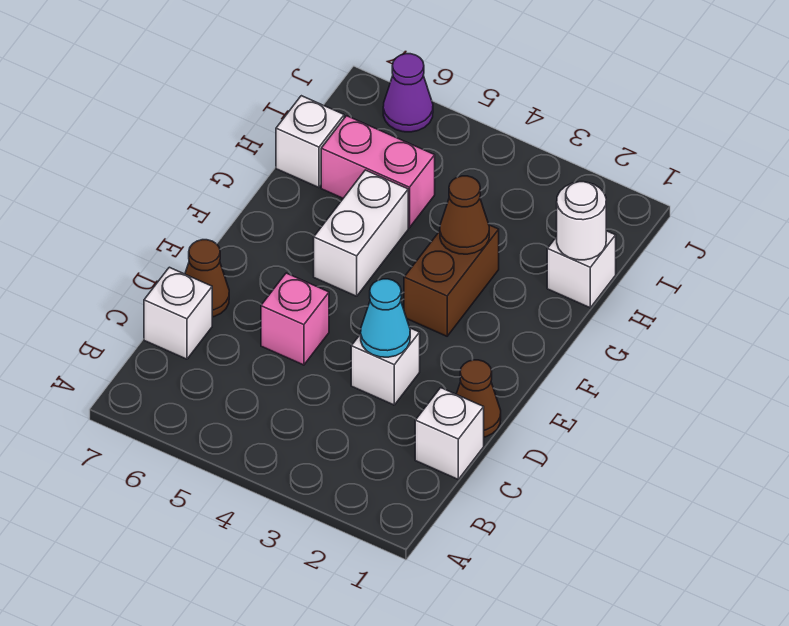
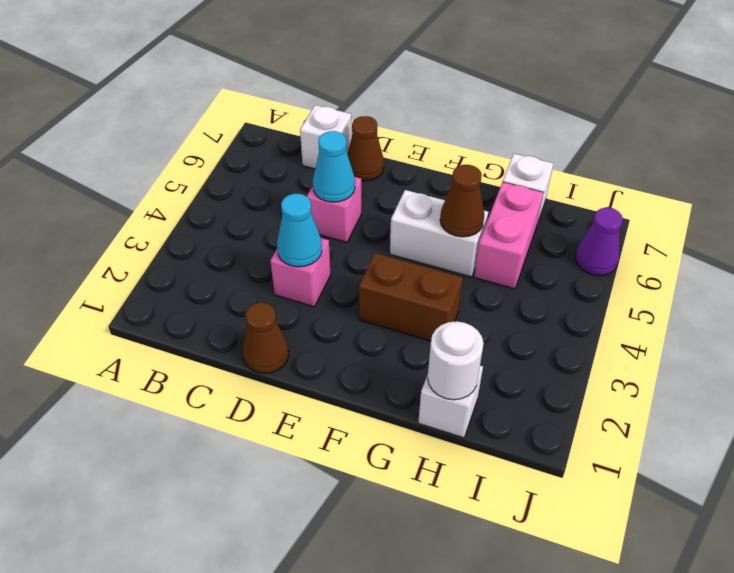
white 1x1 brick [415,388,484,479] -> none
white 1x1 brick [351,328,420,405] -> pink 1x1 brick [270,238,331,307]
none -> cyan 1x1 cone [313,131,355,202]
brown 1x1 cone [440,176,489,254] -> brown 1x1 cone moved to [440,165,484,237]

